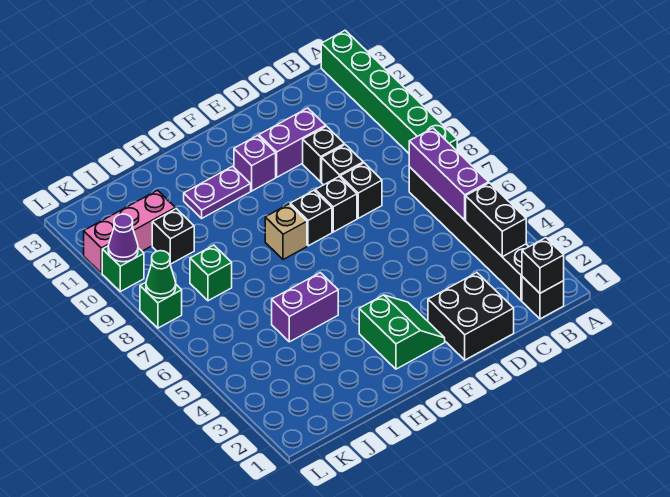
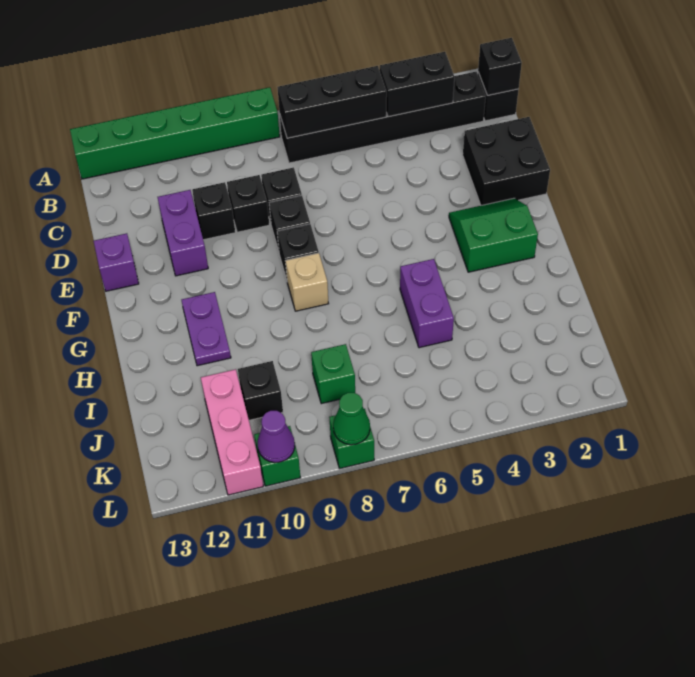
purple 1x3 brick [409,128,489,220] -> black 1x3 brick [278,66,387,138]
purple 1x1 brick [234,135,276,191] -> purple 1x1 brick moved to [94,233,139,291]

